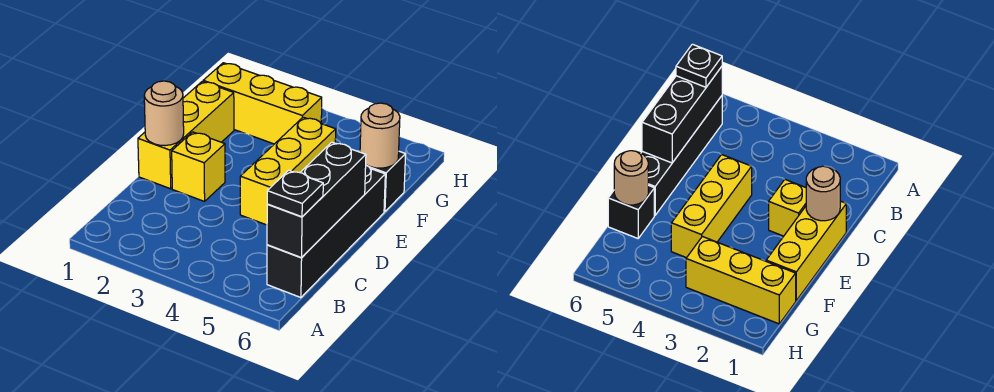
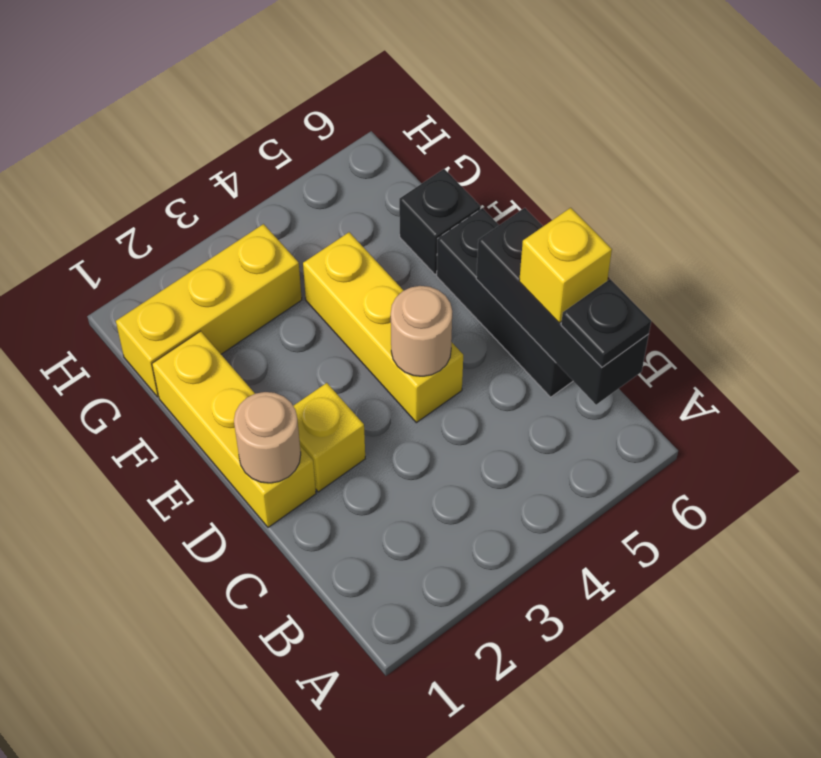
black 1x4 brick [267,165,385,298] -> black 1x3 brick [437,208,573,397]
none -> yellow 1x1 brick [519,208,612,323]
tan 1x1 round brick [360,103,400,168] -> tan 1x1 round brick moved to [391,286,452,376]

